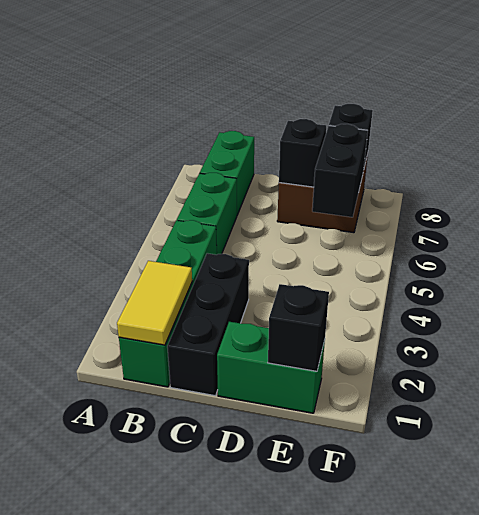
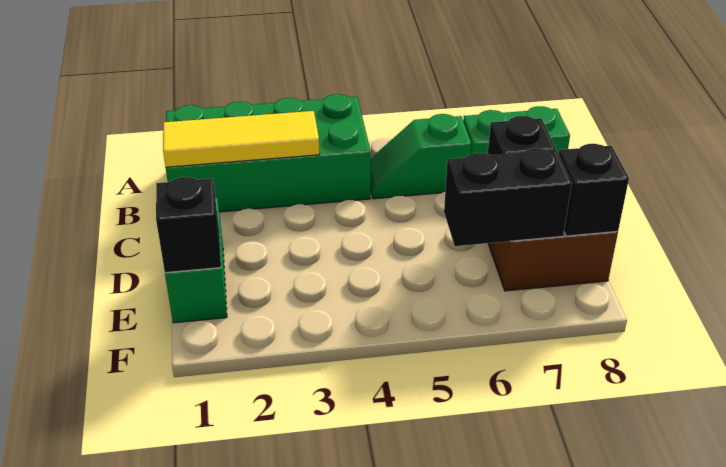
green 1x4 brick [119,220,217,387] -> green 2x4 brick [166,94,371,212]
yellow 1x2 tile [117,261,192,345] -> yellow 1x3 tile [163,111,320,167]
green 1x2 brick [177,173,237,254] -> green 1x2 slope [370,114,471,199]
black 1x3 brick [167,253,249,396] -> none

